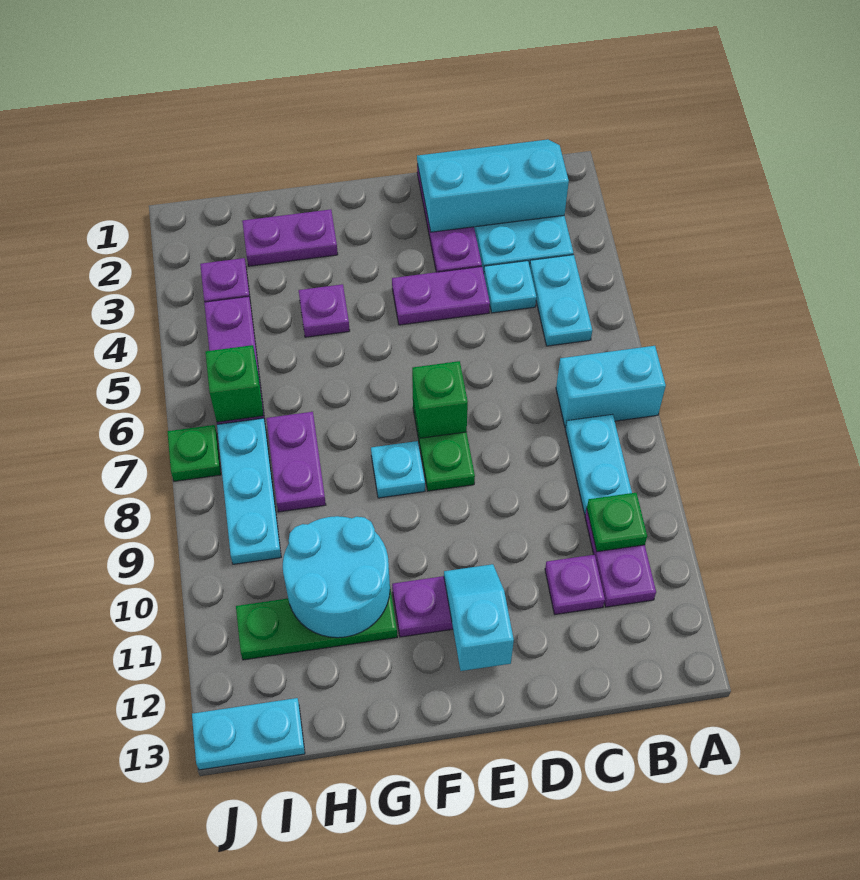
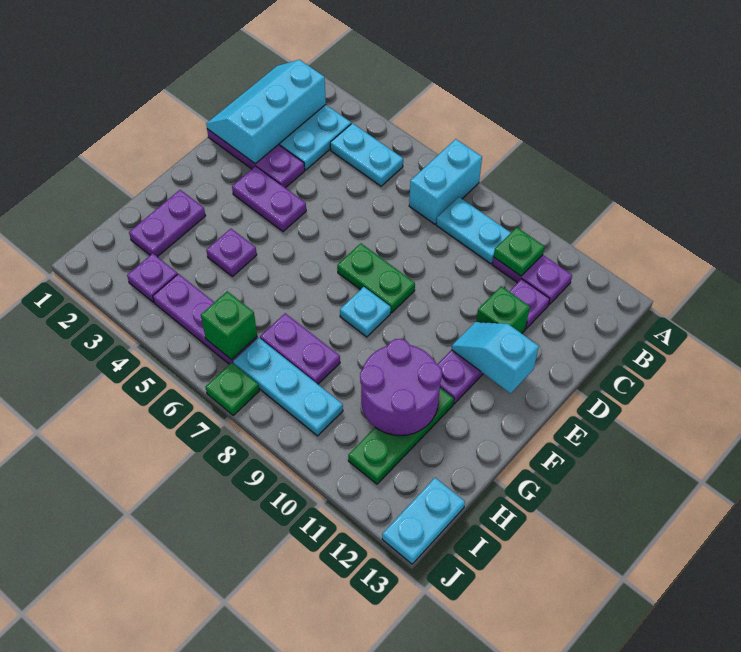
cyan 1x1 plate [484,261,536,313] -> none
purple 1x2 plate [392,267,490,325] -> purple 1x2 plate turned to [232,166,306,232]
green 1x1 brick [412,361,468,438] -> green 1x1 brick moved to [476,286,530,333]
cyan 2x2 round brick [283,516,390,638] -> purple 2x2 round brick [360,339,442,435]

